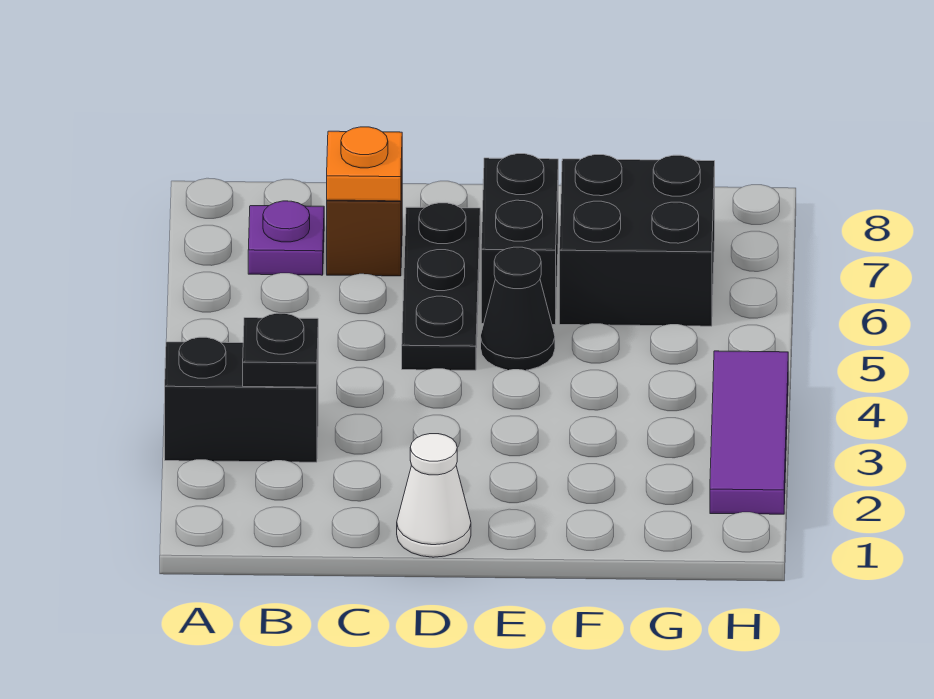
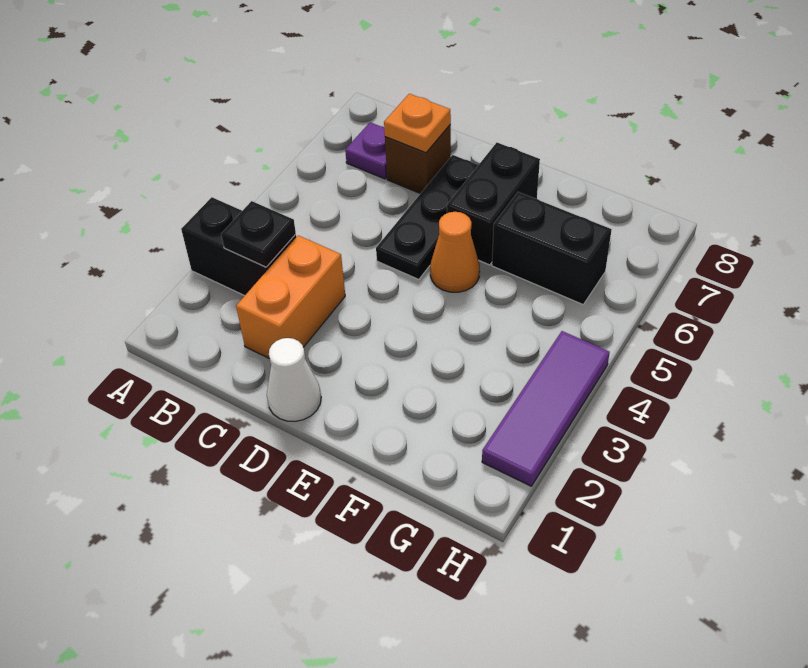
none -> orange 1x2 brick [236,235,345,358]
black 1x1 cone [481,247,555,370] -> orange 1x1 cone [430,212,480,292]
black 2x2 brick [559,155,715,326] -> black 1x2 brick [492,192,612,304]

